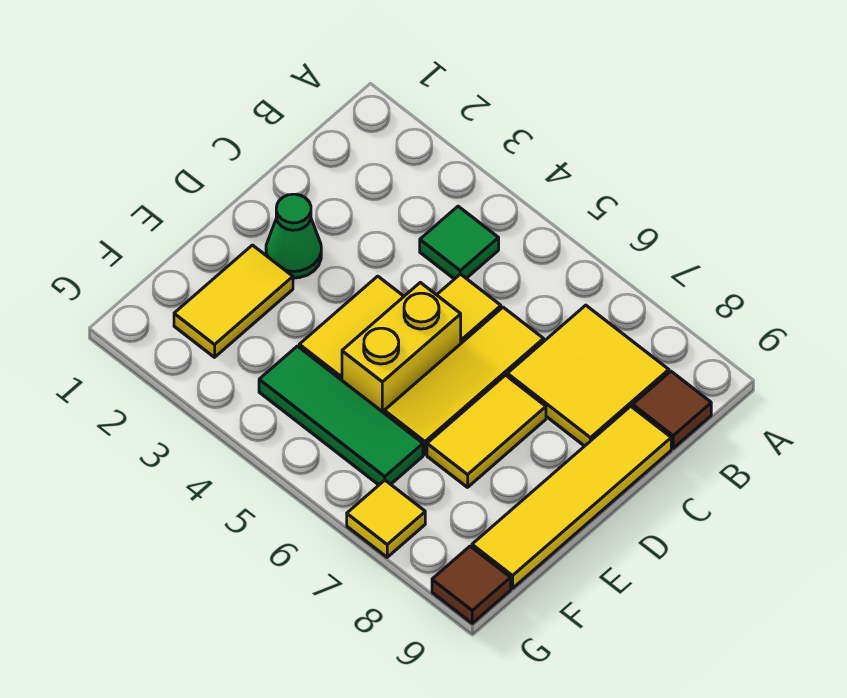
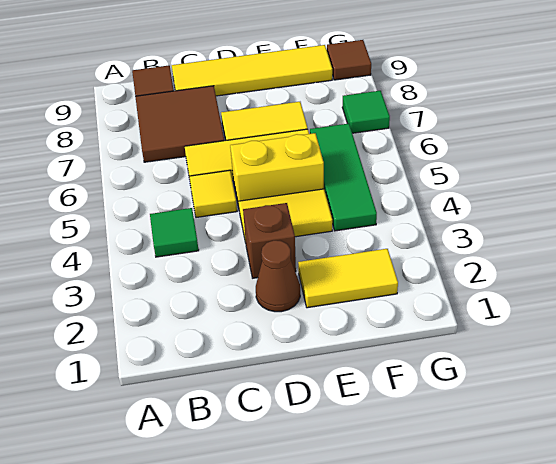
yellow 2x2 tile [507,305,669,446] -> brown 2x2 tile [135,86,224,162]
green 1x1 cone [266,194,321,278] -> brown 1x1 cone [256,240,300,312]
none -> brown 1x1 brick [243,203,296,278]
yellow 1x1 tile [347,480,425,557] -> green 1x1 tile [342,91,390,133]

